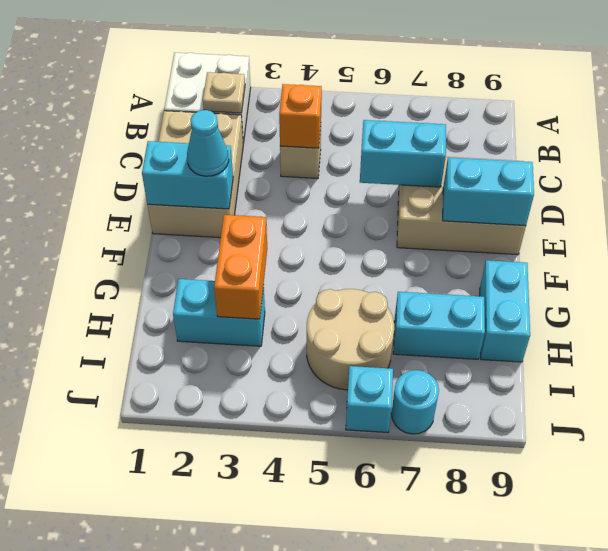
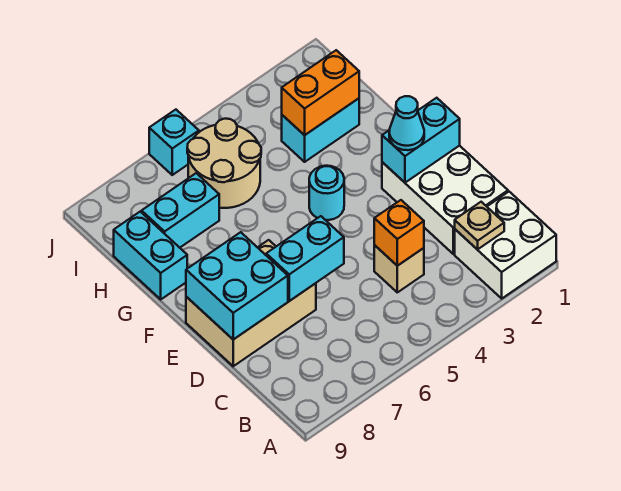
tan 2x3 brick [148,111,243,238] -> white 2x3 brick [382,146,508,254]
cyan 1x2 brick [443,157,534,226] -> cyan 2x2 brick [186,232,288,339]
orange 1x2 brick [214,215,267,319] -> orange 1x2 brick turned to [282,50,359,135]
cyan 1x1 round brick [391,370,439,434] -> cyan 1x1 round brick moved to [309,166,344,220]

